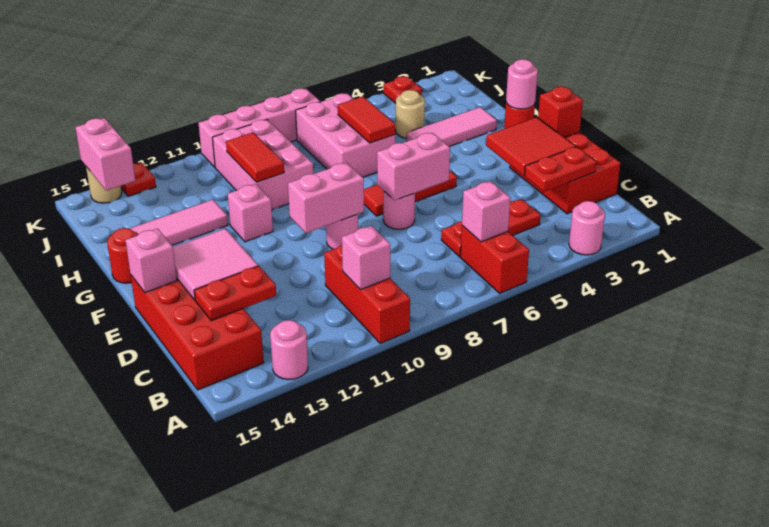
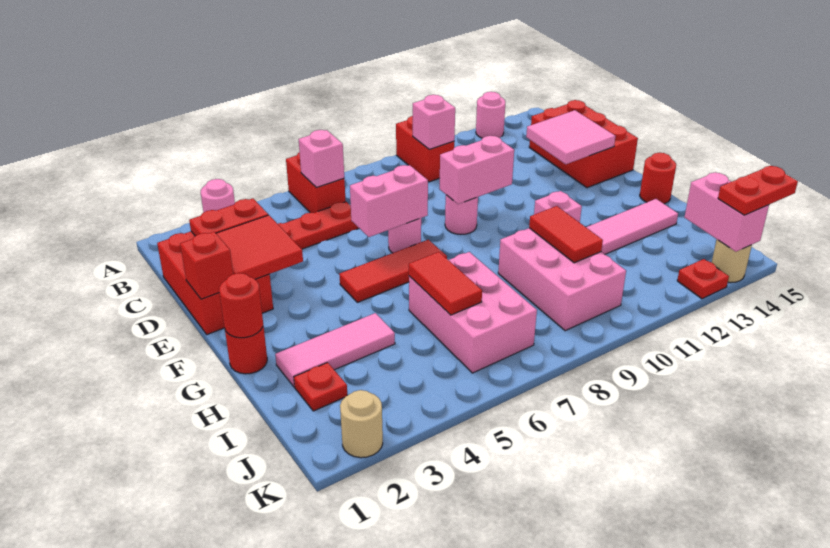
red 1x3 brick [324,245,410,343] -> red 1x2 brick [396,116,454,182]
red 2x4 brick [131,275,264,390] -> red 2x3 brick [529,100,638,188]
red 1x2 plate [194,266,276,321] -> red 1x2 plate moved to [718,166,798,215]
pink 1x1 brick [125,229,177,293] -> none
pink 1x1 round brick [506,59,538,109] -> red 1x1 round brick [219,273,263,338]
tan 1x1 round brick [396,90,425,138] -> tan 1x1 round brick moved to [340,390,383,458]
red 1x1 plate [384,76,422,103] -> red 1x1 plate moved to [294,363,347,411]
pink 1x4 brick [198,88,320,167] -> none

